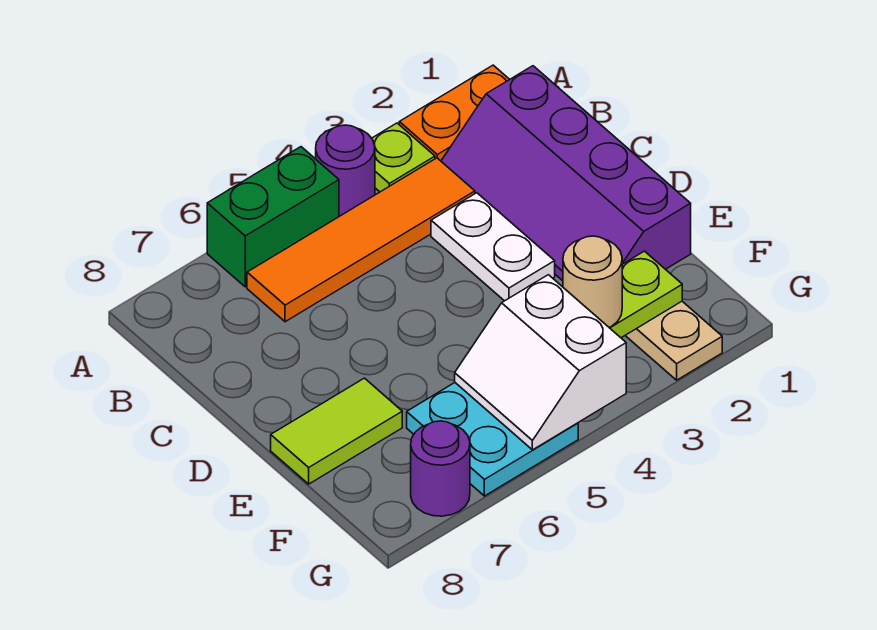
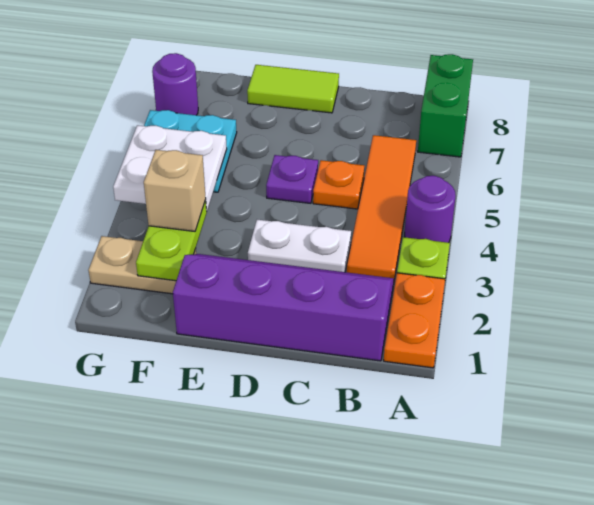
green 1x2 brick [207,147,339,287] -> green 1x2 brick moved to [418,54,473,157]
none -> orange 1x1 plate [313,160,365,209]
none -> purple 1x1 plate [266,155,318,203]
lime 1x2 tile [271,378,402,484] -> lime 1x2 tile turned to [247,65,339,113]
tan 1x1 round brick [563,236,622,327] -> tan 1x1 brick [144,150,206,231]
white 2x2 slope [455,275,626,450] -> white 2x2 plate [113,125,227,211]

